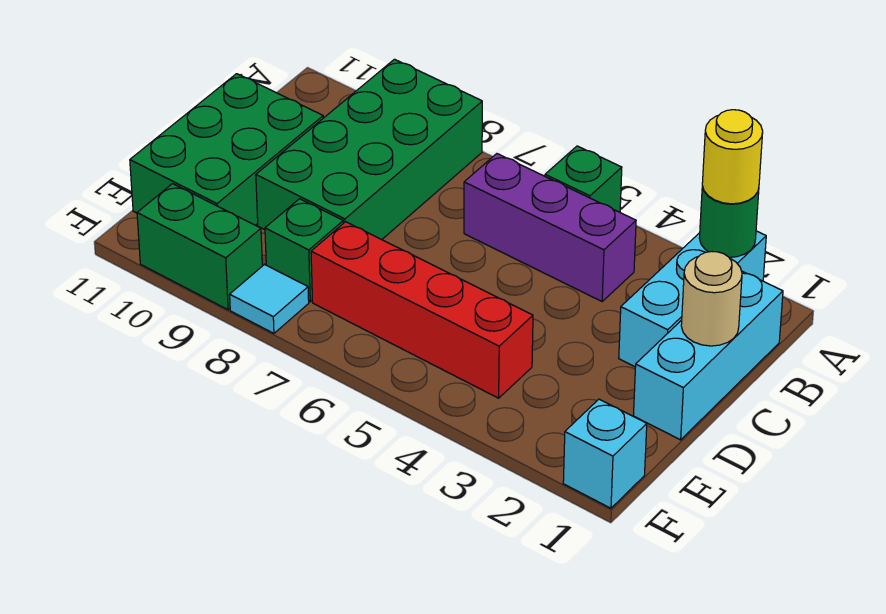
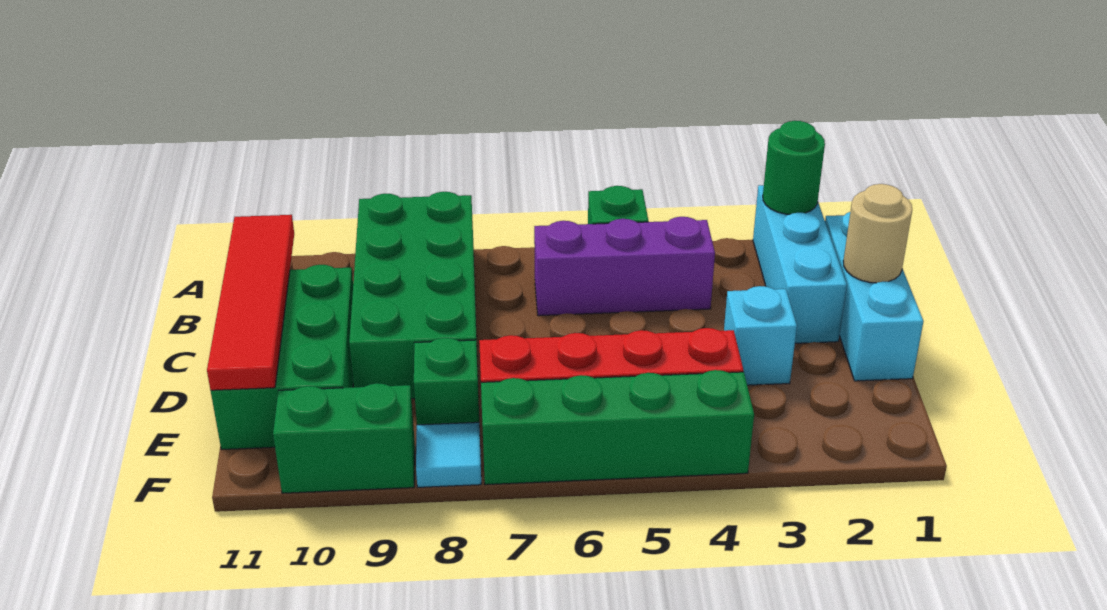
yellow 1x1 round brick [702,110,763,204] -> none
none -> red 1x4 tile [207,215,294,390]
cyan 1x1 brick [563,399,647,508] -> cyan 1x1 brick moved to [724,286,797,385]
none -> green 1x4 brick [481,370,754,485]

